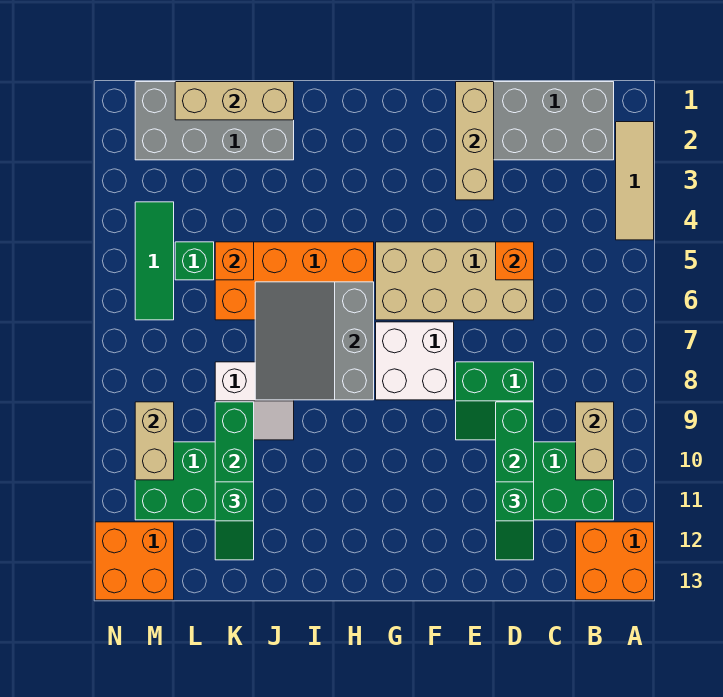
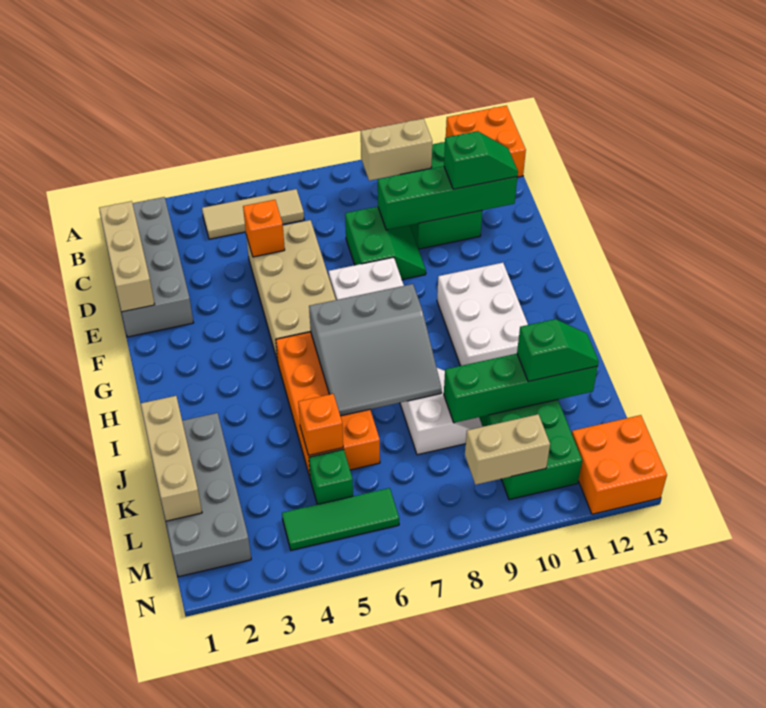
tan 1x3 tile [616,122,654,240] -> tan 1x3 tile moved to [202,189,304,239]
tan 1x3 brick [456,82,494,200] -> tan 1x3 brick turned to [99,201,155,312]
none -> white 2x3 brick [437,263,528,366]

